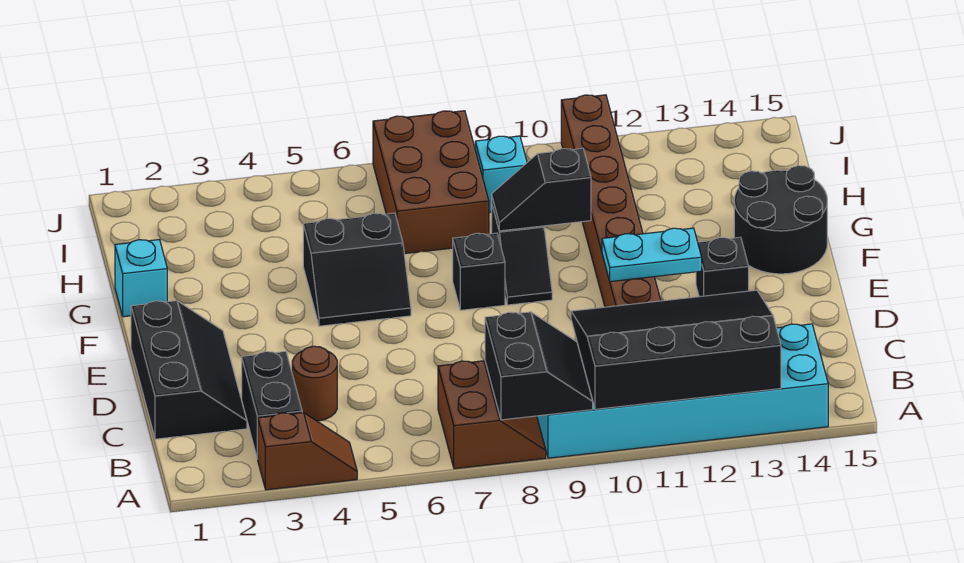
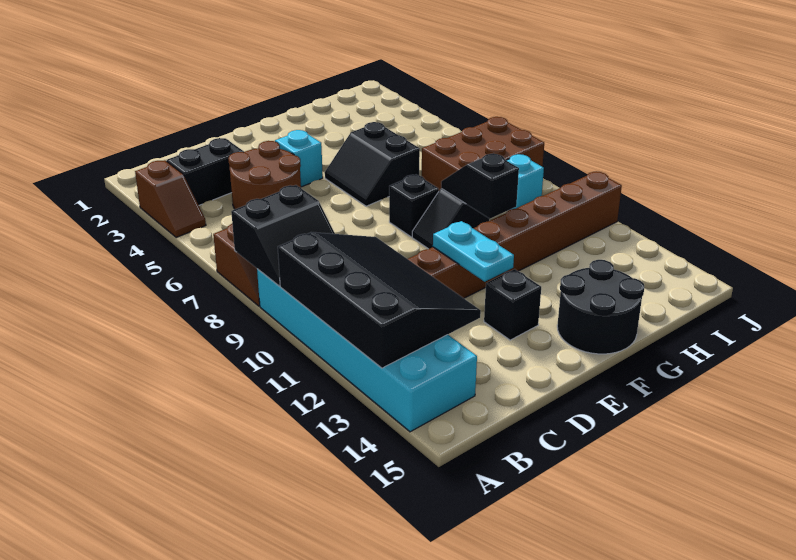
black 2x3 slope [131,301,247,439] -> none
brown 1x1 round brick [292,346,337,421] -> brown 2x2 round brick [228,141,301,209]
cyan 1x1 brick [115,240,167,317] -> cyan 1x1 brick moved to [275,130,323,187]

